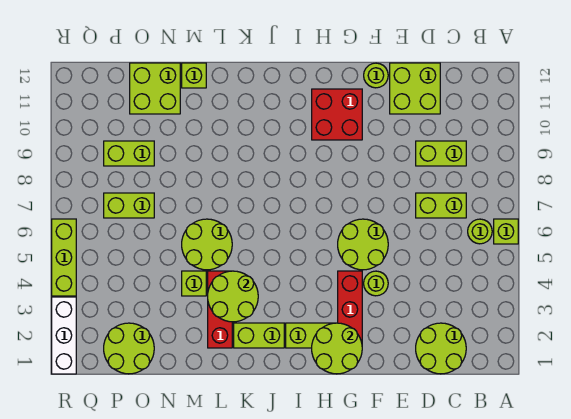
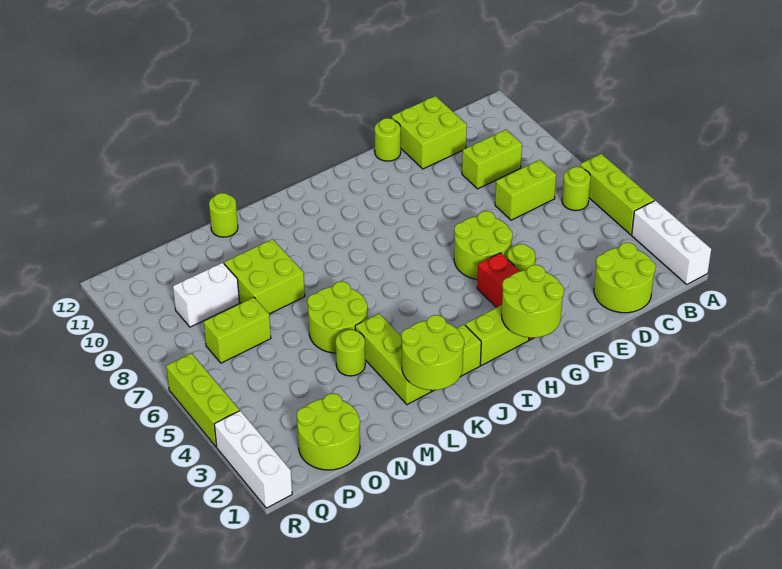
none -> white 1x3 brick [632,201,711,284]
lime 1x1 brick [494,219,518,244] -> lime 1x3 brick [580,154,655,235]
red 2x2 brick [312,89,362,140] -> none
lime 2x2 round brick [208,271,258,322] -> lime 2x2 round brick moved to [401,315,464,390]
red 1x3 brick [208,271,232,348] -> lime 1x3 brick [355,314,431,405]
lime 1x1 brick [182,271,206,296] -> lime 1x1 round brick [336,330,365,376]
lime 1x1 brick [182,63,206,88] -> lime 1x1 round brick [209,193,238,237]
lime 2x2 brick [130,63,180,114] -> lime 2x2 brick moved to [224,239,305,314]
lime 1x2 brick [104,141,154,166] -> white 1x2 brick [173,263,239,327]

